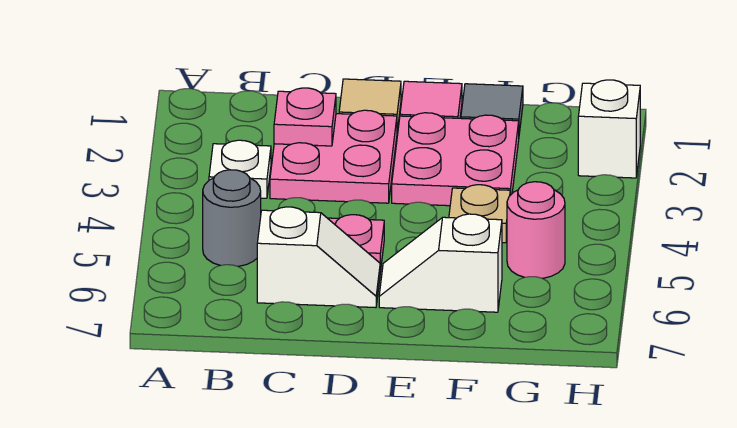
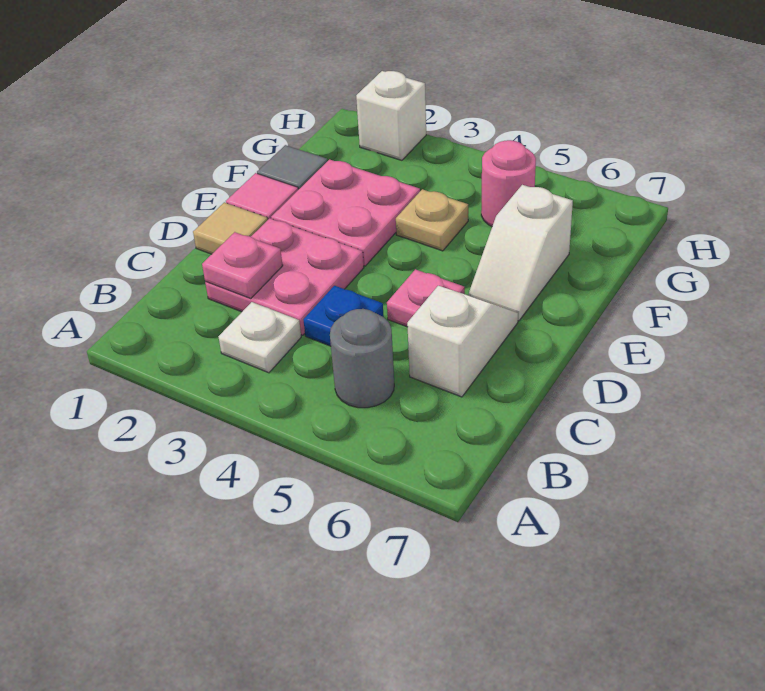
none -> blue 1x1 plate [303,286,384,346]

